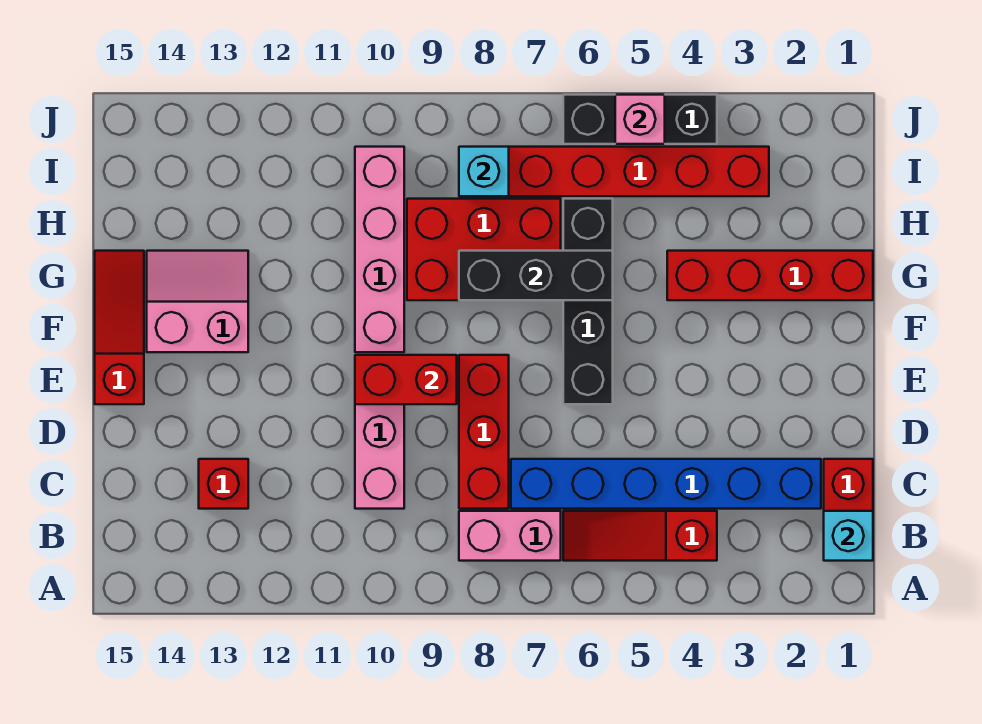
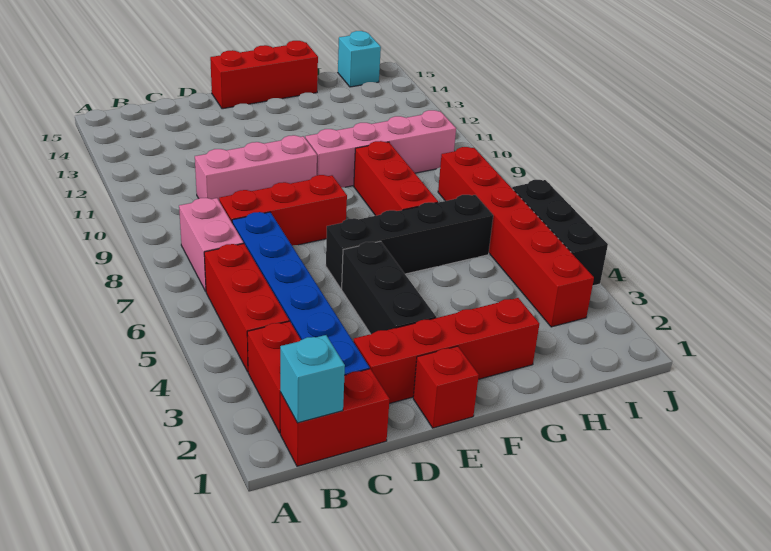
red 1x3 slope [563,511,717,561] -> red 1x3 brick [204,244,289,372]
red 1x1 brick [199,459,248,509] -> red 1x1 brick moved to [413,346,479,428]
red 1x2 brick [355,355,457,404] -> red 1x2 brick moved to [247,321,301,433]
red 1x3 slope [95,251,144,404] -> red 1x3 brick [210,41,318,109]
pink 2x2 slope [147,251,248,352] -> none
red 1x4 brick [667,251,873,300] -> red 1x4 brick turned to [353,298,539,404]
black 1x3 brick [459,251,613,300] -> black 1x3 brick moved to [342,241,436,334]
red 2x3 brick [407,199,561,300] -> red 1x3 brick [354,141,438,216]
cyan 1x1 brick [459,147,509,196] -> cyan 1x1 brick moved to [338,31,381,87]
pink 1x1 brick [615,95,665,144] -> none

